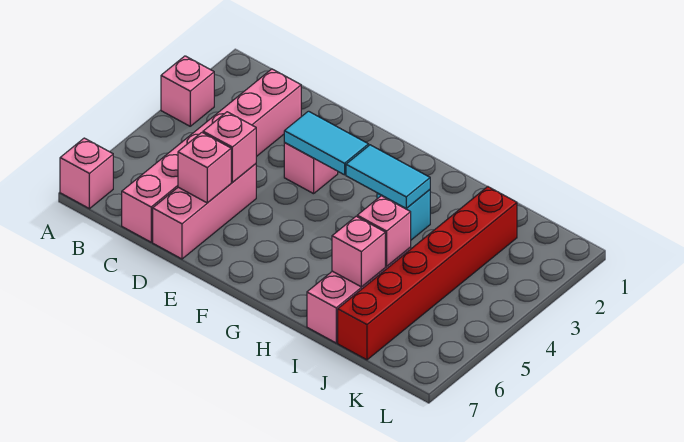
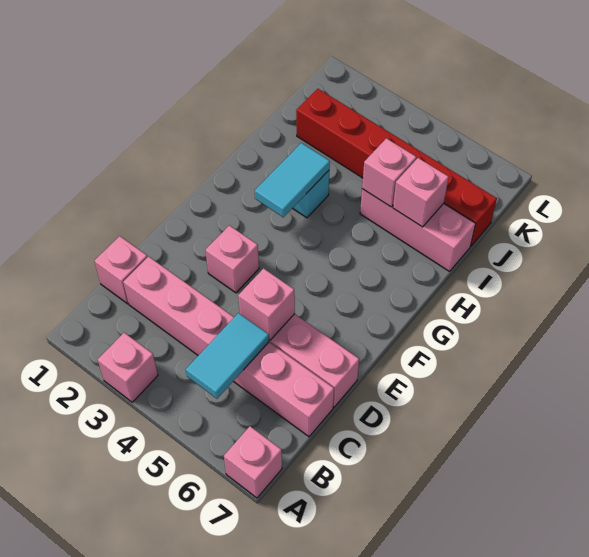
pink 1x1 brick [178,133,231,203] -> pink 1x1 brick moved to [94,236,147,304]
cyan 1x2 tile [284,111,369,175] -> cyan 1x2 tile moved to [186,313,269,399]

